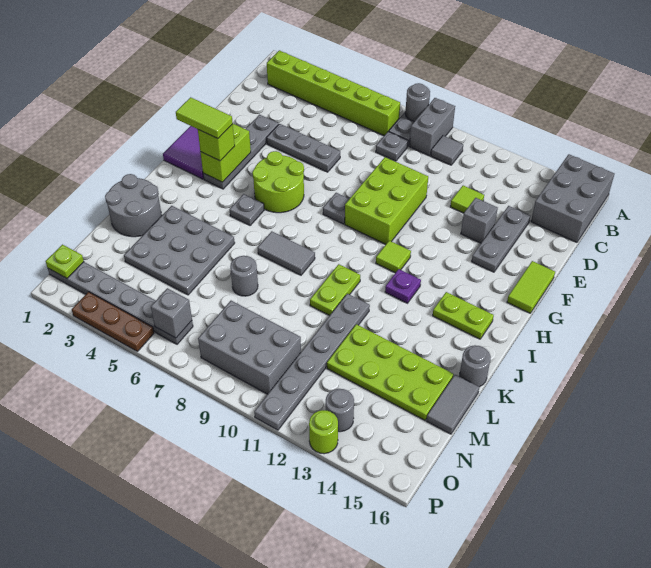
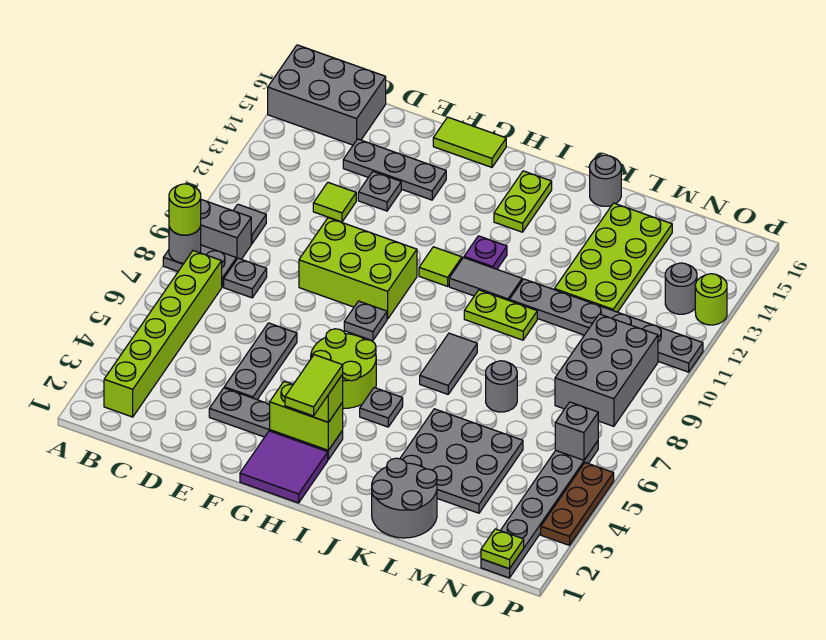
none -> lime 1x1 round brick [169,184,201,235]
grey 1x1 brick [461,198,498,243] -> grey 1x1 plate [358,172,401,211]
grey 1x2 tile [427,375,479,434] -> grey 1x2 tile moved to [449,258,522,300]

